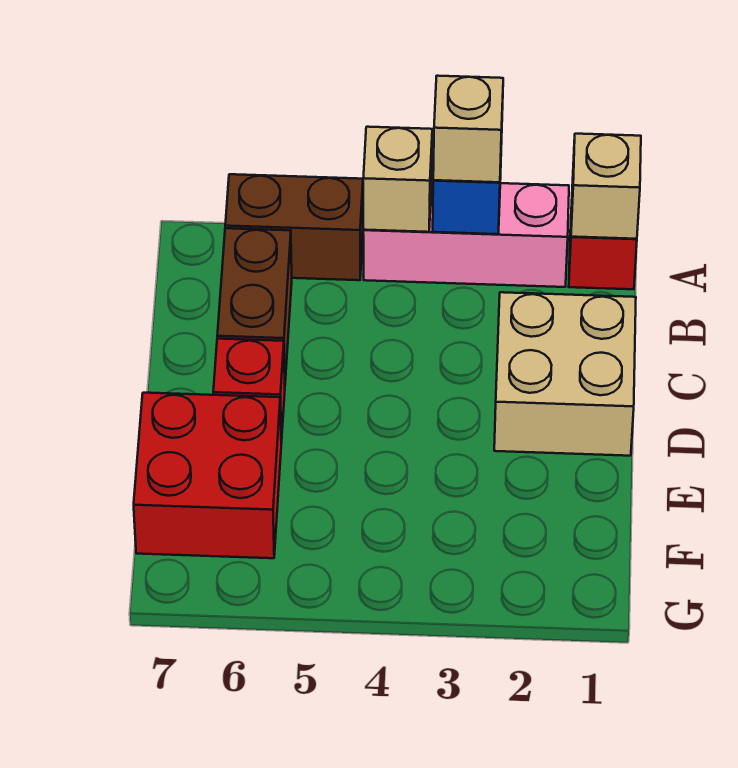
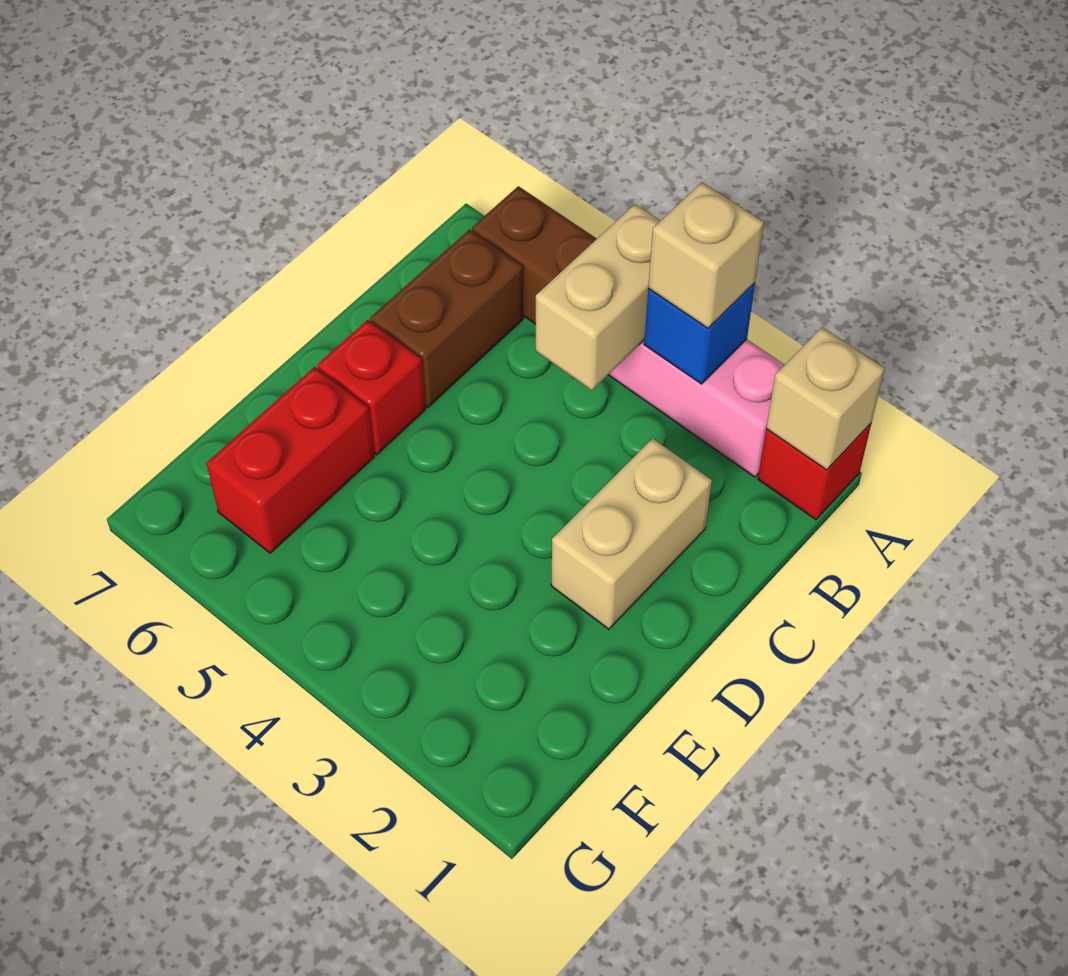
tan 1x1 brick [363,127,432,232] -> tan 1x2 brick [536,204,660,390]
tan 2x2 brick [494,292,636,456] -> tan 1x2 brick [551,438,712,629]
red 2x2 brick [134,393,281,558] -> red 1x2 brick [206,367,374,553]

